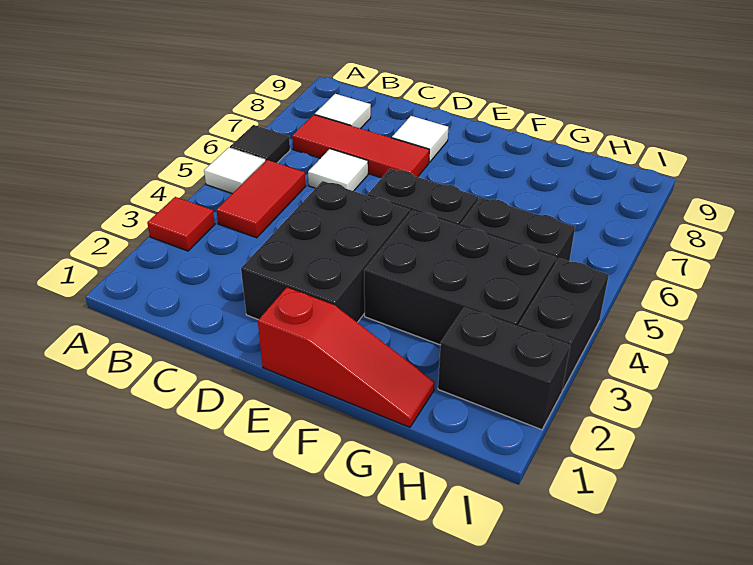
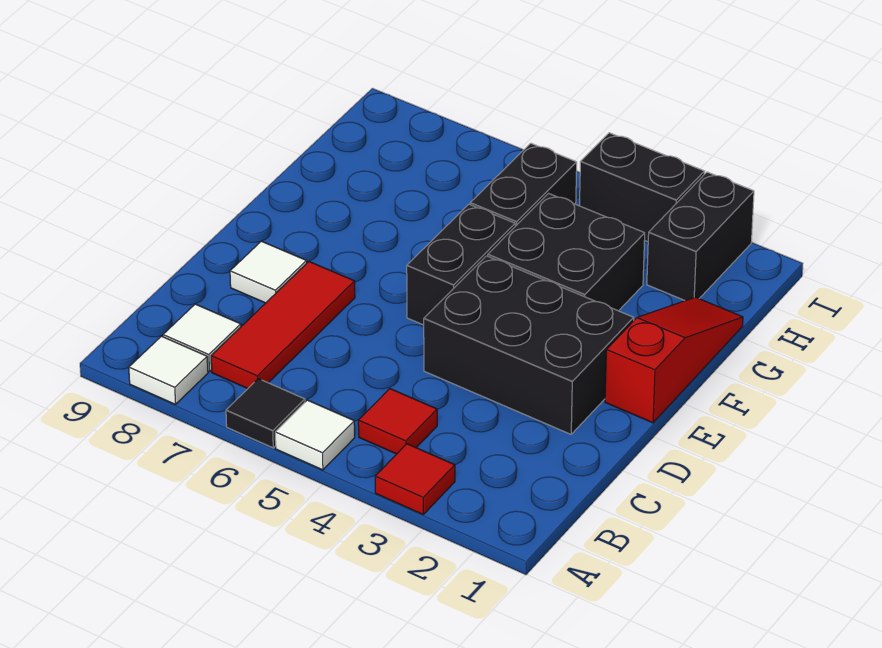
red 1x2 tile [216,160,306,238] -> red 1x1 tile [358,389,437,454]
white 1x1 tile [308,149,368,191] -> white 1x1 tile moved to [129,336,208,404]
black 2x3 brick [364,210,556,345] -> black 2x2 brick [488,193,645,311]

